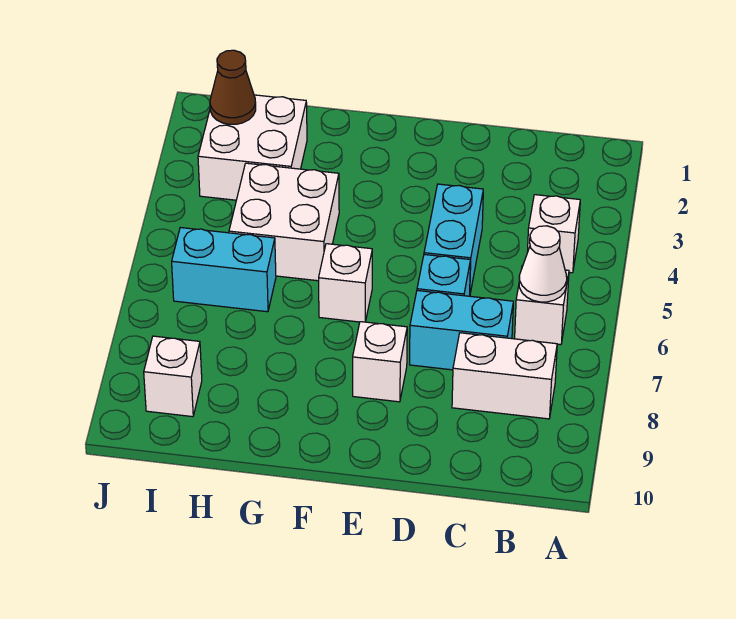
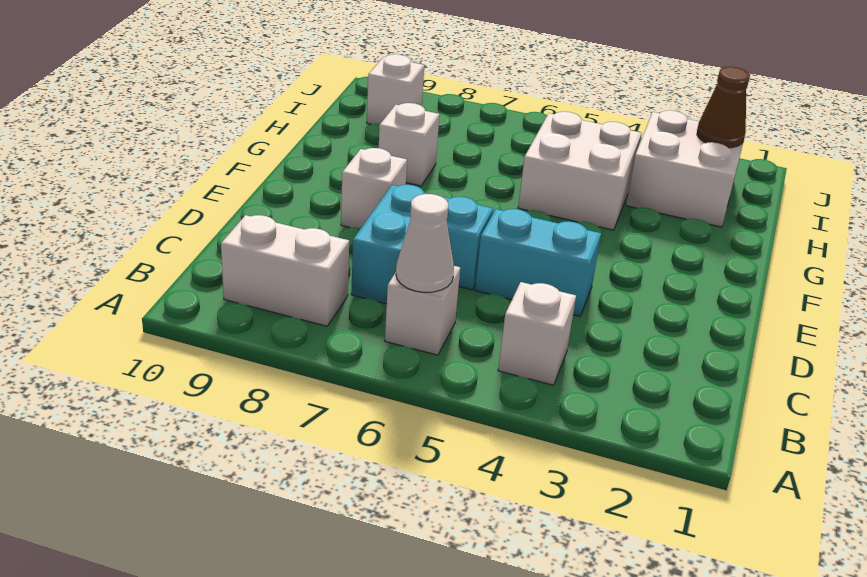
white 1x2 brick [452,333,557,419] -> white 1x2 brick turned to [221,215,349,326]
white 1x1 brick [319,244,372,322] -> white 1x1 brick moved to [379,103,440,186]
cyan 1x2 brick [172,228,276,312] -> none

